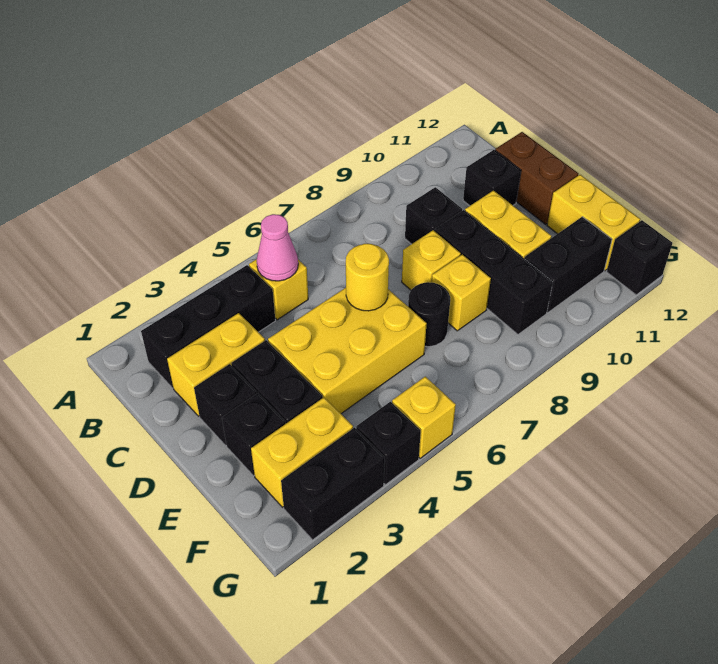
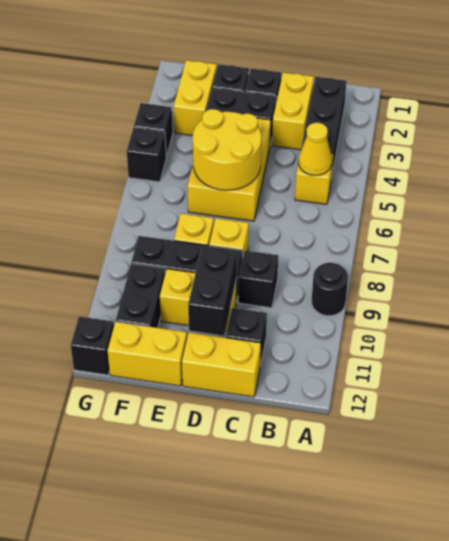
pink 1x1 cone [257,214,298,281] -> yellow 1x1 cone [299,123,332,175]
brown 1x2 brick [495,132,578,224] -> yellow 1x2 brick [182,332,261,397]
yellow 1x1 round brick [346,244,389,311] -> yellow 2x2 round brick [193,109,261,190]
black 1x1 round brick [408,282,450,347] -> black 1x1 round brick moved to [312,263,348,316]
black 1x2 brick [281,428,385,540] -> black 1x2 brick moved to [188,246,237,336]
yellow 1x1 brick [392,376,456,458] -> black 1x1 brick [127,127,166,182]

